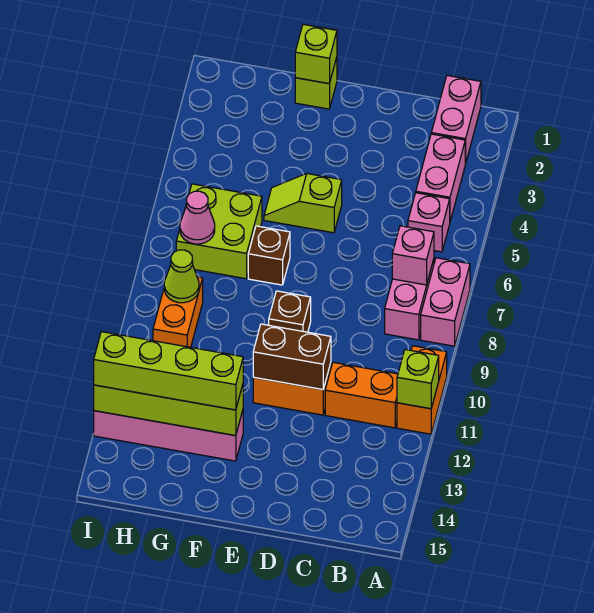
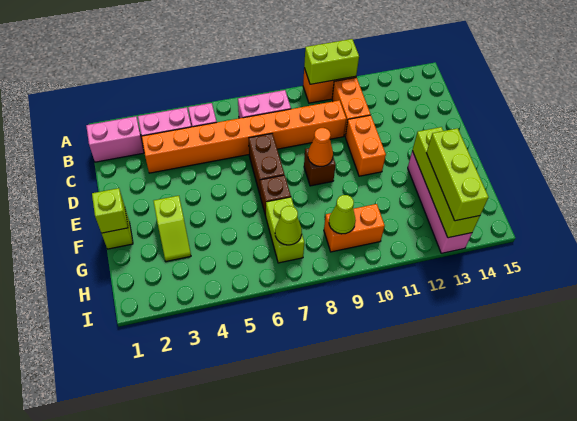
pink 1x2 brick [421,258,470,346] -> none
lime 1x1 brick [397,350,439,409] -> lime 1x2 brick [304,39,359,84]
pink 1x1 brick [392,226,434,285] -> none
none -> orange 1x8 brick [142,100,346,173]
brown 1x2 brick [253,324,331,390] -> brown 1x2 brick moved to [249,134,284,194]
lime 1x2 slope [264,174,342,233] -> lime 1x2 slope moved to [154,196,191,261]
none -> orange 1x1 cone [308,128,333,166]
lime 1x4 brick [94,332,243,410] -> lime 1x3 brick [427,128,488,221]
lime 2x2 brick [176,184,262,279] -> lime 1x2 brick [266,197,304,263]
pink 1x1 cone [180,191,215,244] -> lime 1x1 cone [275,206,302,245]

